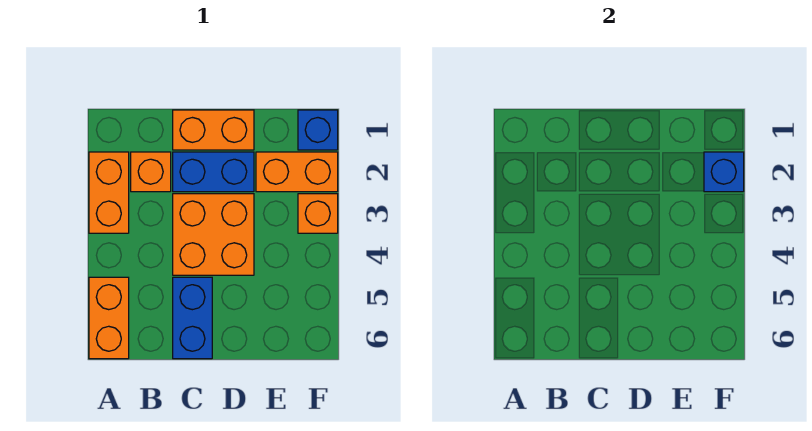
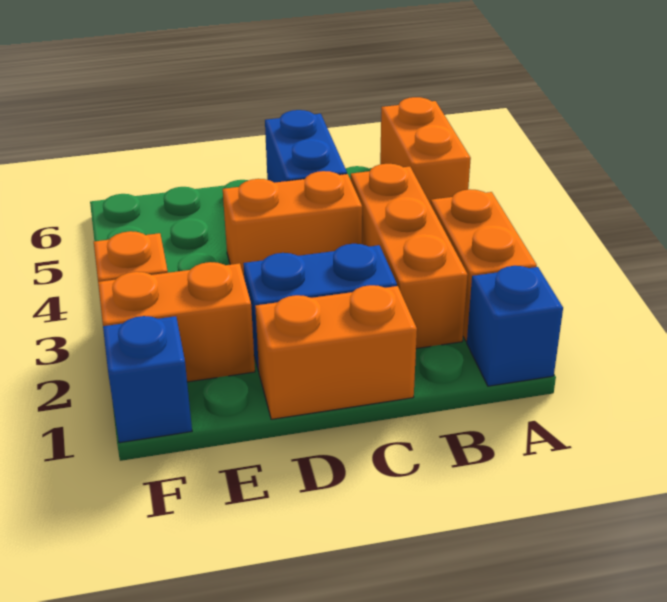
orange 1x1 brick [131,152,171,192] -> orange 1x3 brick [351,164,468,349]
orange 2x2 brick [173,194,254,275] -> orange 1x2 brick [223,171,362,276]
blue 1x1 brick [704,152,744,192] -> blue 1x1 brick moved to [467,266,563,386]

